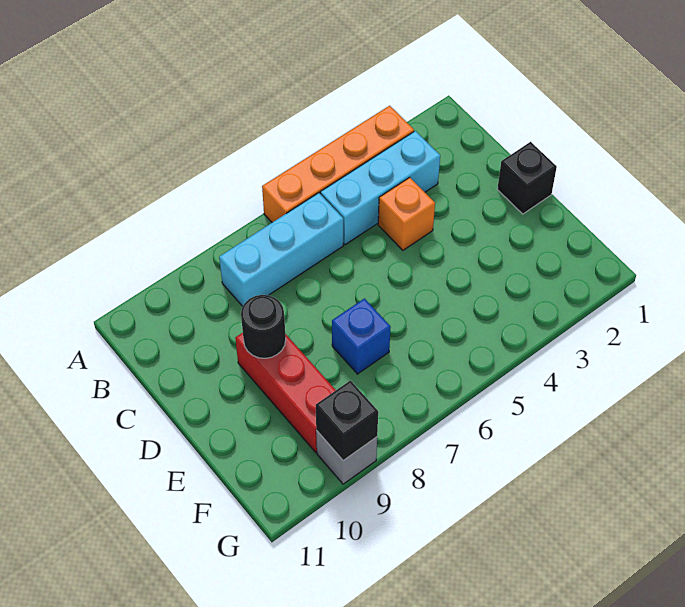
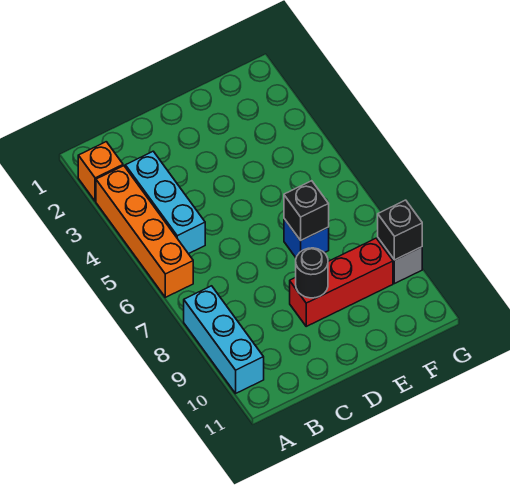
cyan 1x3 brick [219,193,343,306] -> cyan 1x3 brick moved to [184,286,264,393]
orange 1x1 brick [378,177,435,250] -> orange 1x1 brick moved to [78,142,123,201]
black 1x1 brick [497,142,557,214] -> black 1x1 brick moved to [284,181,329,240]

